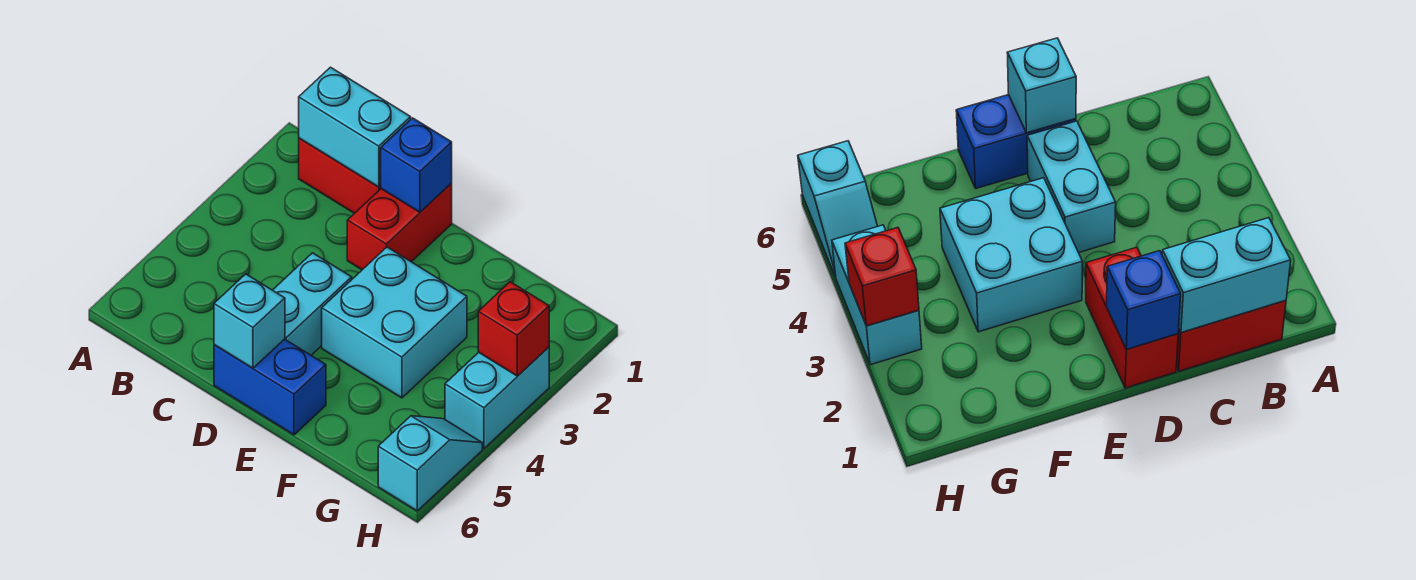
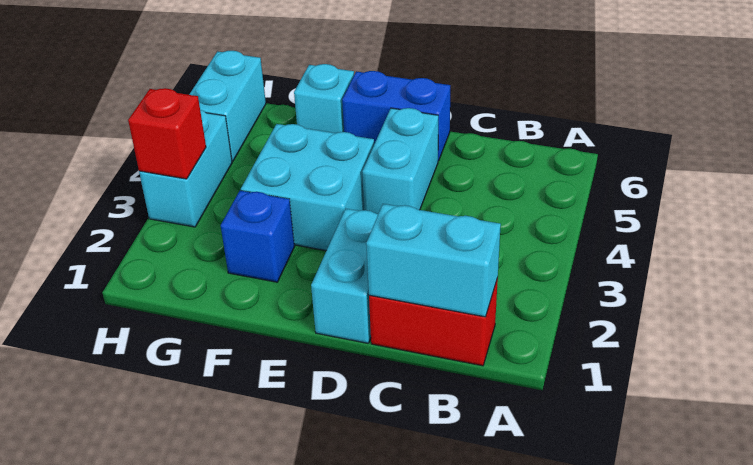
red 1x2 brick [347,183,452,270] -> cyan 1x2 brick [311,209,378,343]
blue 1x1 brick [381,118,452,212] -> blue 1x1 brick moved to [221,191,294,282]
cyan 1x1 brick [214,274,285,368] -> cyan 1x1 brick moved to [294,64,354,133]
cyan 1x2 slope [378,416,482,511] -> cyan 1x2 brick [189,51,266,161]

